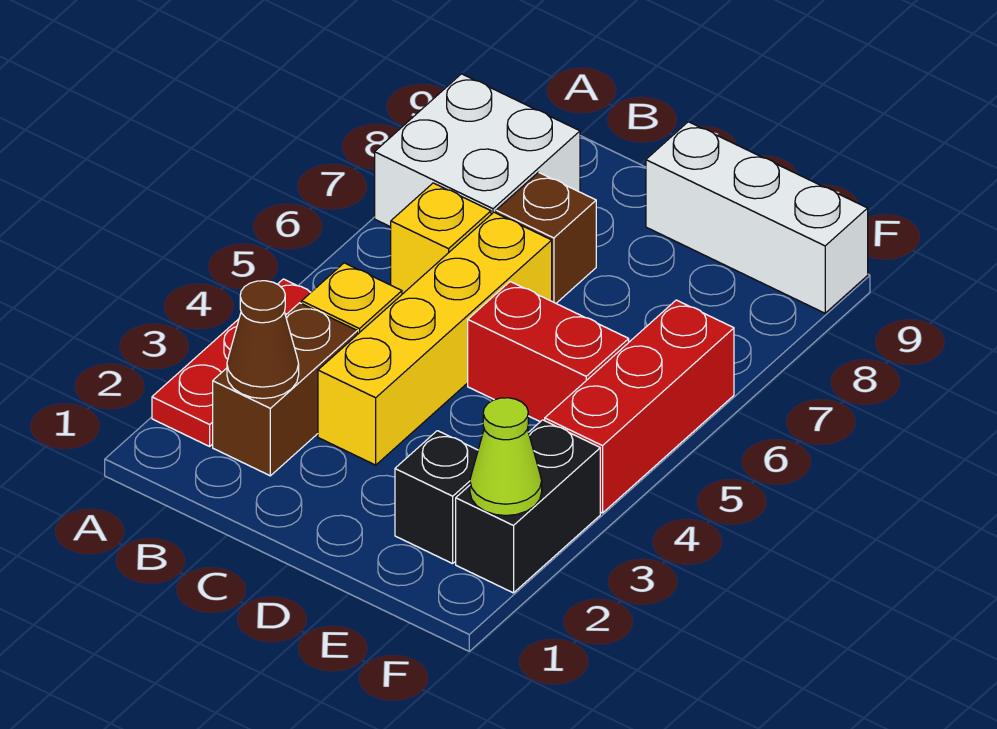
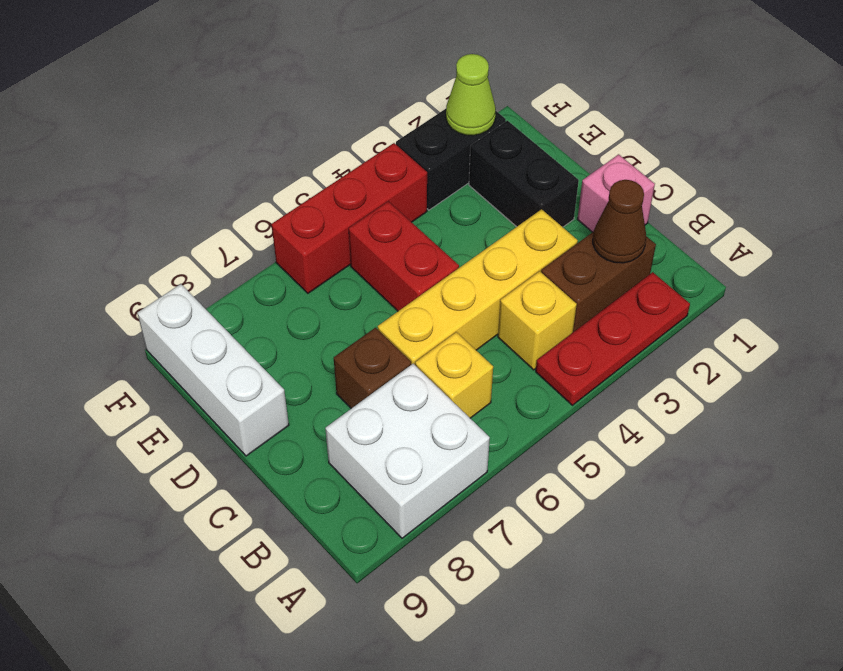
none -> pink 1x1 brick [577,154,655,232]
black 1x1 brick [395,431,478,564] -> black 1x2 brick [469,121,579,227]

